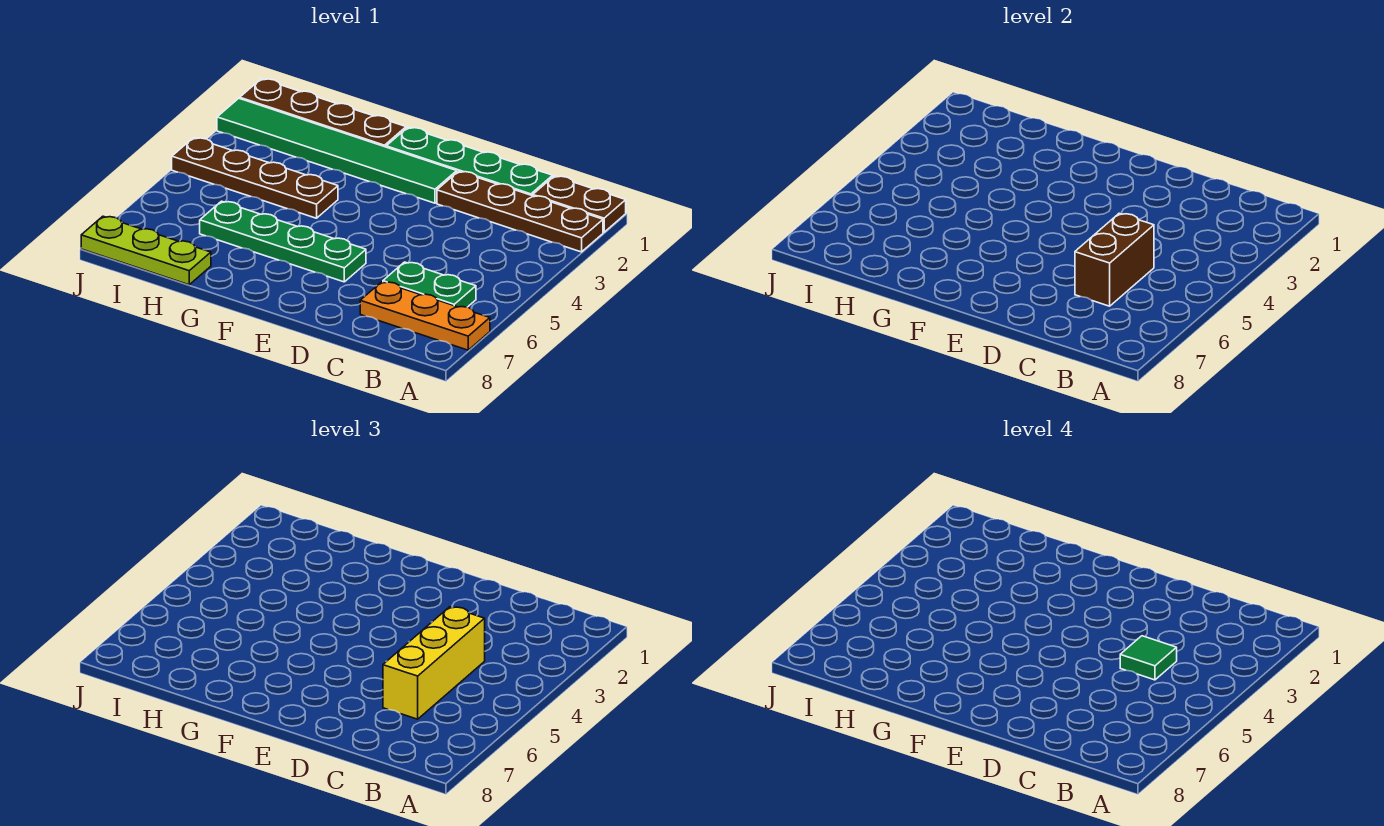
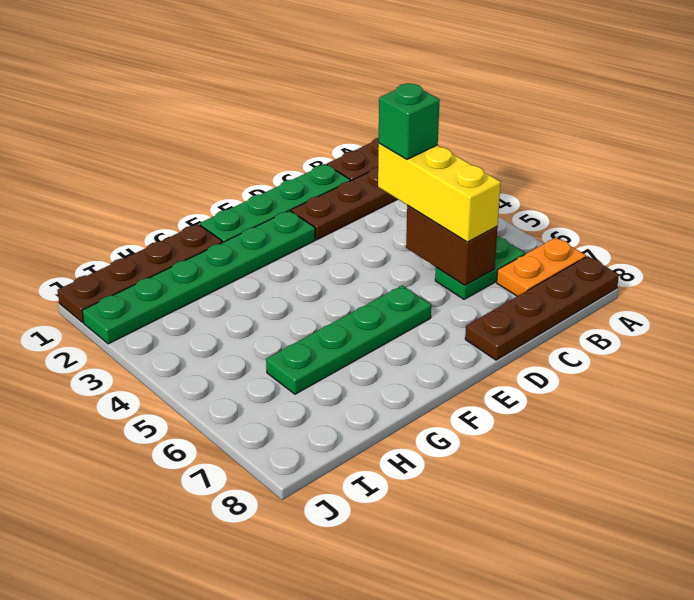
orange 1x3 plate [360,282,490,350] -> orange 1x2 plate [497,237,586,296]
green 1x1 tile [1120,636,1177,680] -> green 1x1 brick [379,83,440,159]
green 1x6 tile [217,98,457,203] -> green 1x6 plate [82,211,315,344]
brown 1x4 plate [172,138,338,218] -> brown 1x4 plate moved to [465,256,619,360]
lime 1x3 plate [81,216,211,285] -> none

